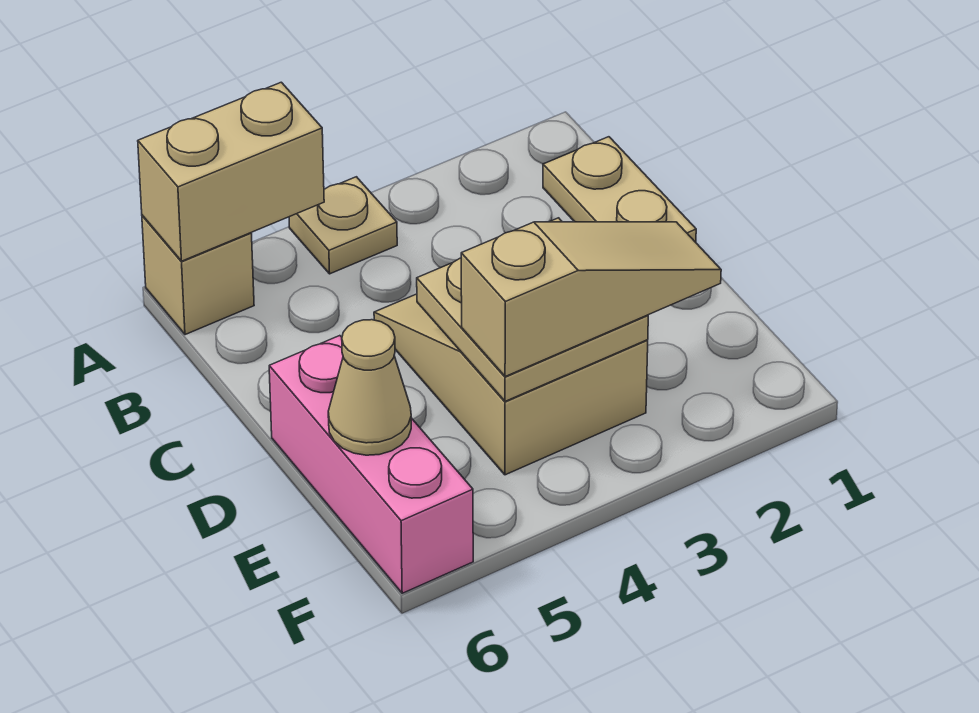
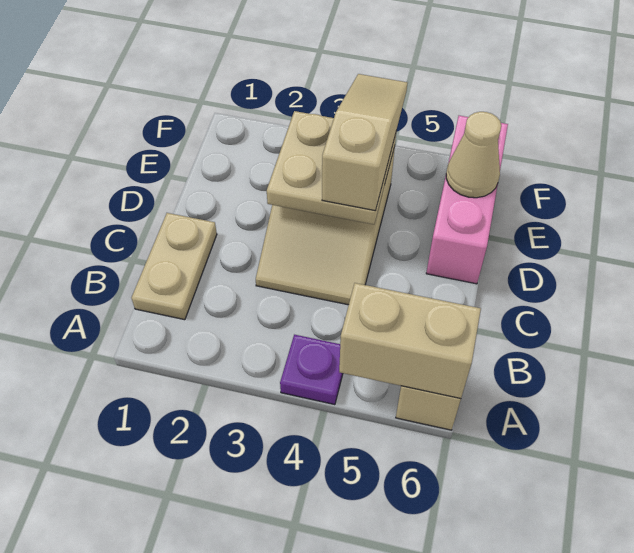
tan 1x1 plate [289,177,397,274] -> purple 1x1 plate [280,335,343,405]
tan 1x3 slope [461,222,721,377] -> tan 1x3 slope turned to [322,74,408,210]

